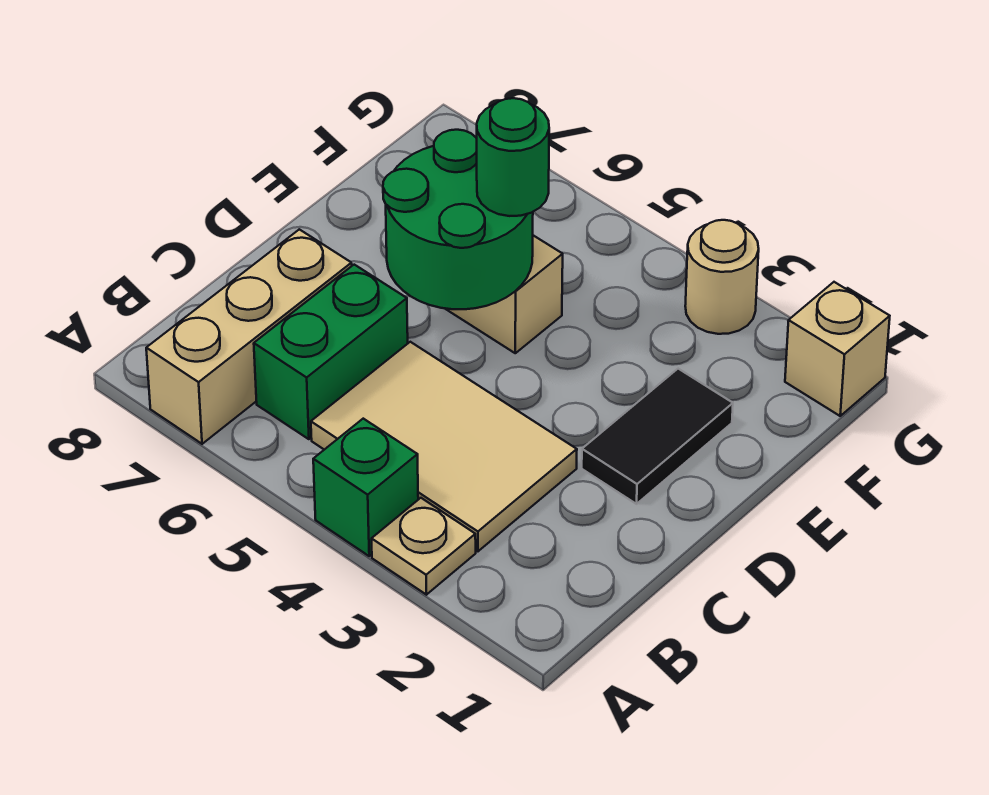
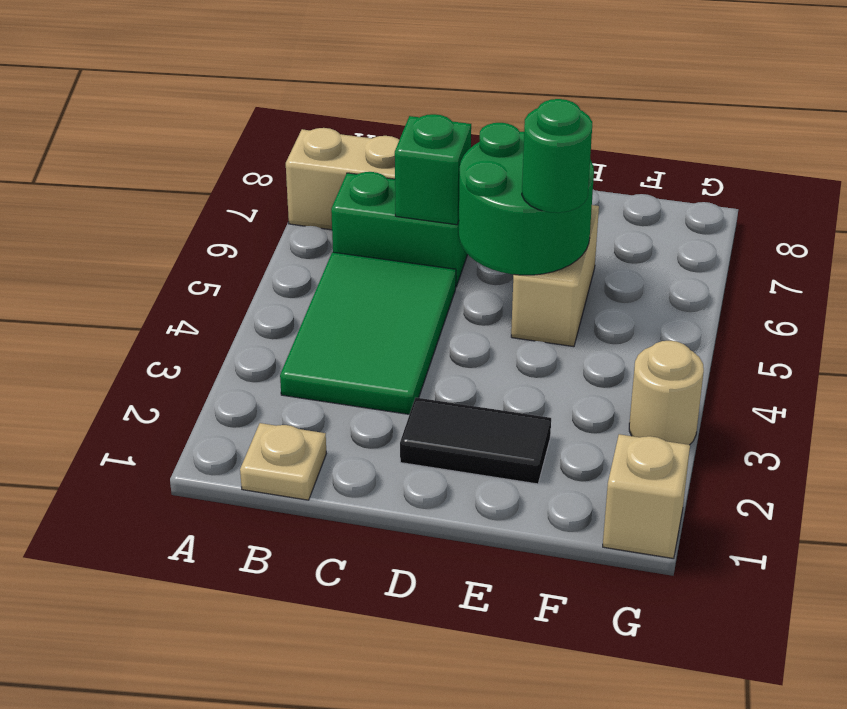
tan 1x1 plate [372,498,476,595] -> tan 1x1 plate moved to [240,423,326,500]
green 1x1 brick [313,419,418,556] -> green 1x1 brick moved to [395,114,471,225]
tan 2x3 tile [311,342,577,551] -> green 2x3 tile [280,252,456,414]

